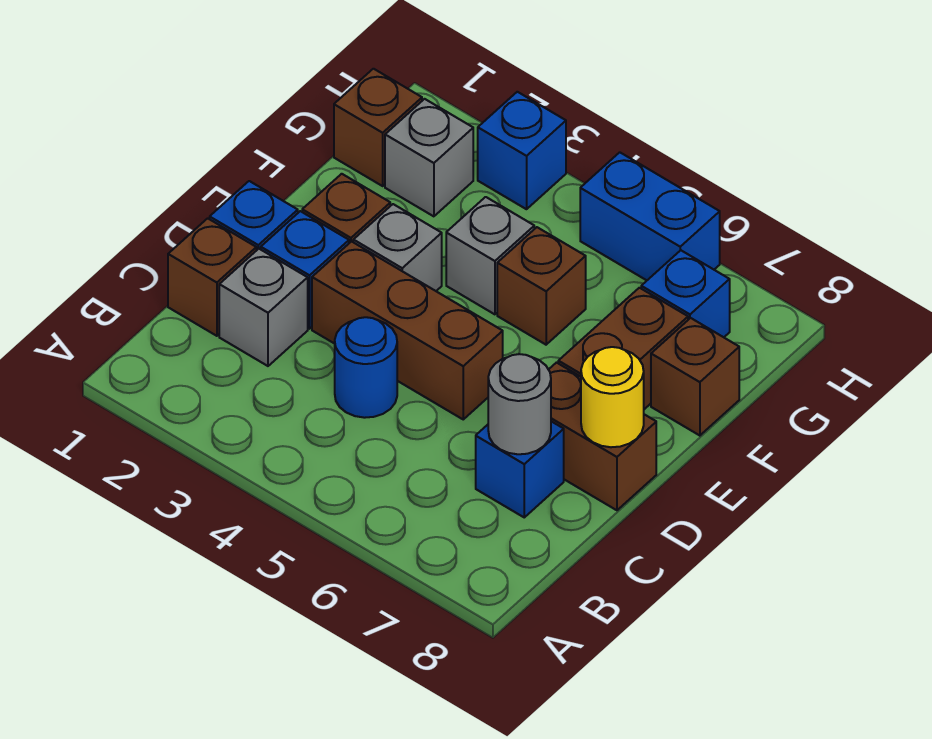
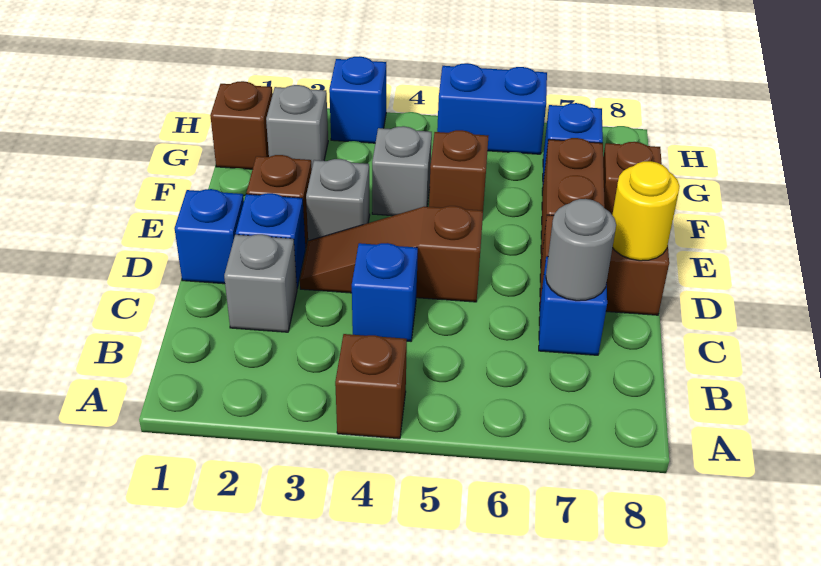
brown 1x1 brick [168,218,256,336] -> brown 1x1 brick moved to [335,334,407,439]
blue 1x1 round brick [335,317,397,418] -> blue 1x1 brick [352,243,418,341]
brown 1x3 brick [312,242,503,419] -> brown 1x3 slope [300,206,483,302]

